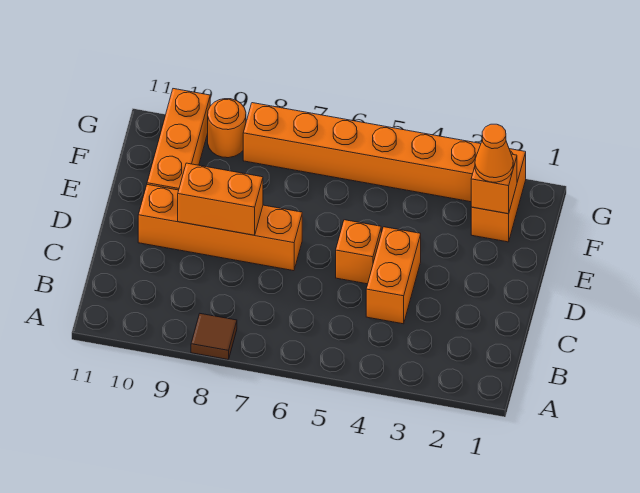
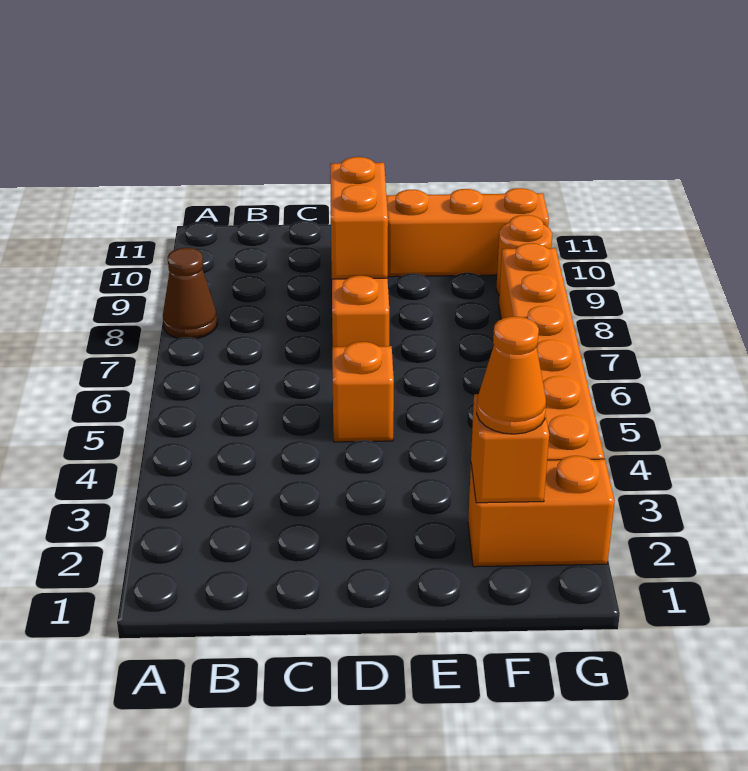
brown 1x1 tile [191,314,237,359] -> brown 1x1 cone [163,248,217,339]
orange 1x2 brick [366,227,421,324] -> none

